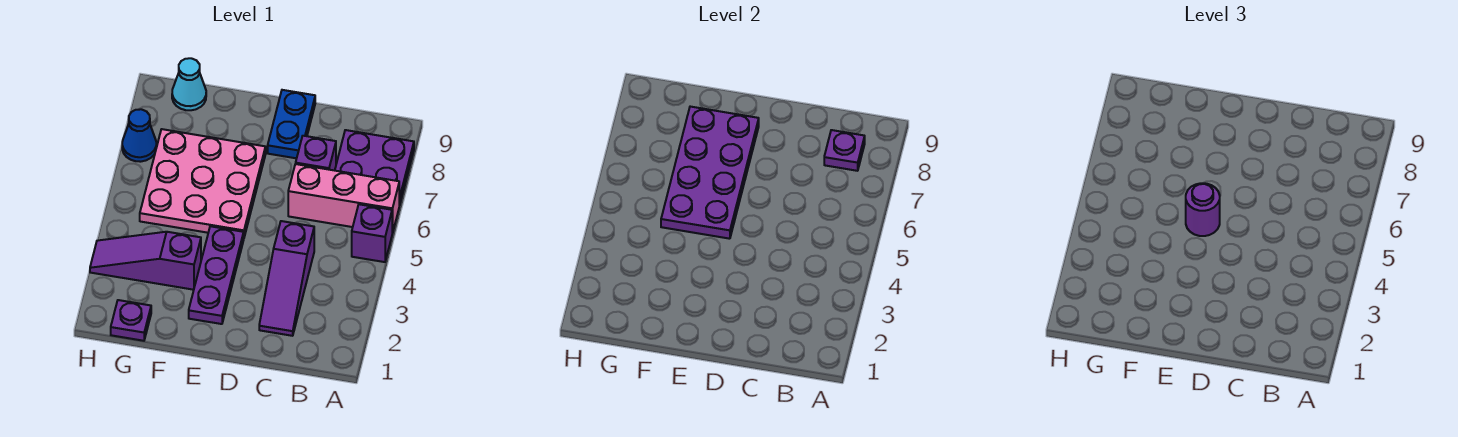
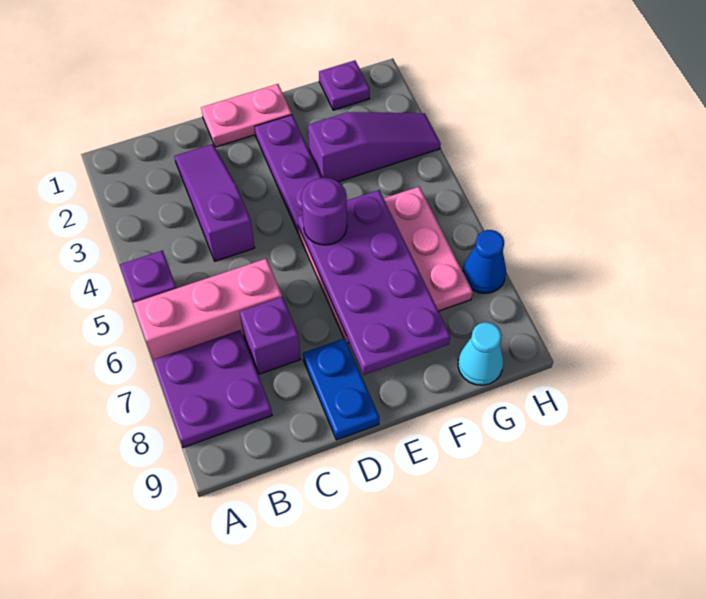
purple 1x1 plate [824,130,865,171] -> none
none -> pink 1x2 plate [201,84,292,147]

